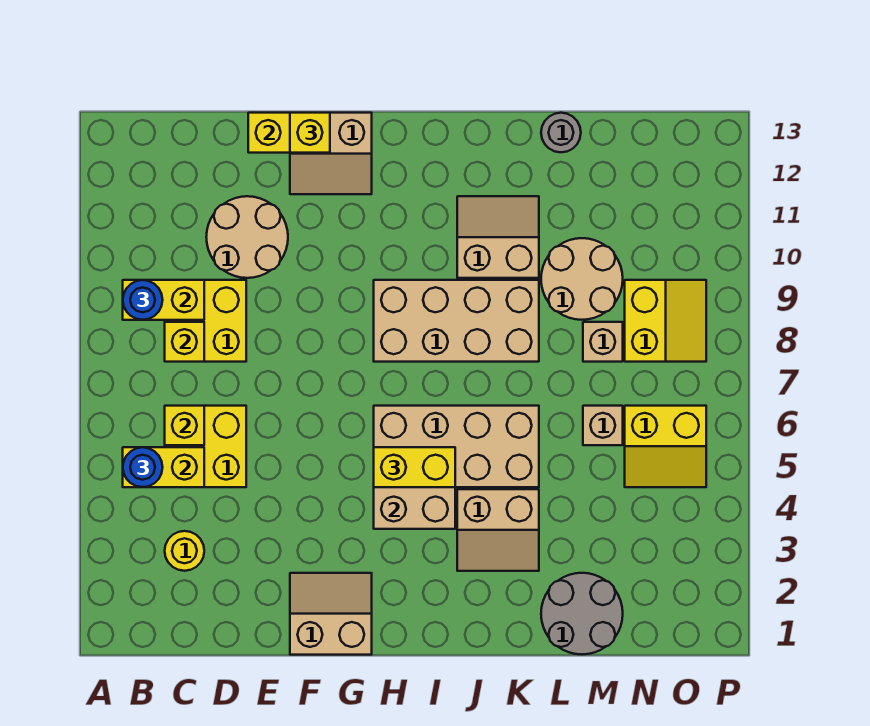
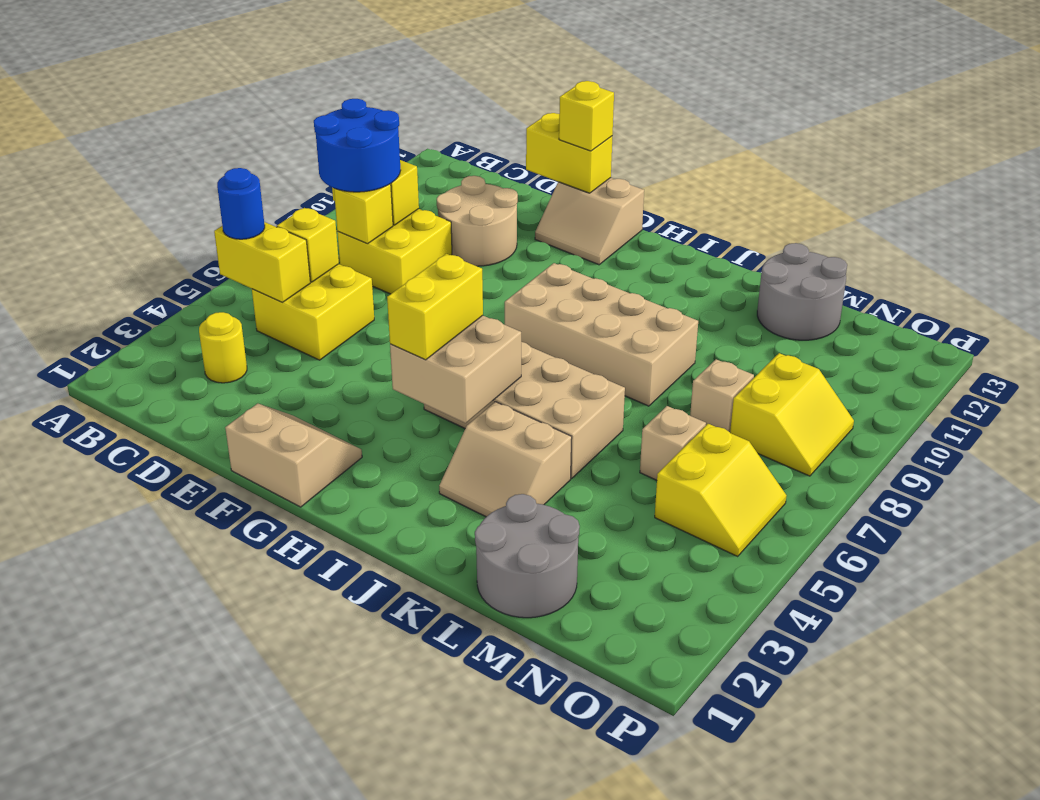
blue 1x1 round brick [123,280,163,320] -> blue 2x2 round brick [314,99,401,192]
yellow 1x2 brick [374,447,455,487] -> yellow 1x2 brick turned to [387,254,483,360]
tan 2x2 slope [457,196,539,278] -> none
tan 2x2 round brick [541,238,623,320] -> none
grey 1x1 round brick [541,113,581,152] -> grey 2x2 round brick [757,243,847,340]
yellow 2x2 slope [625,406,706,487] -> yellow 2x2 slope turned to [655,424,787,556]

